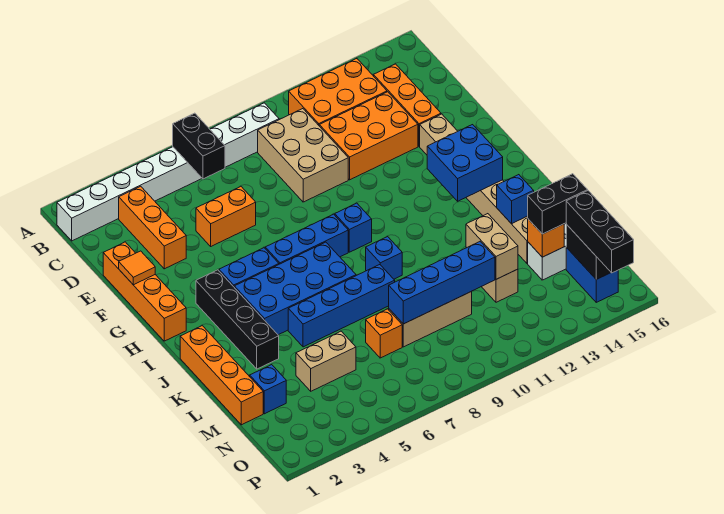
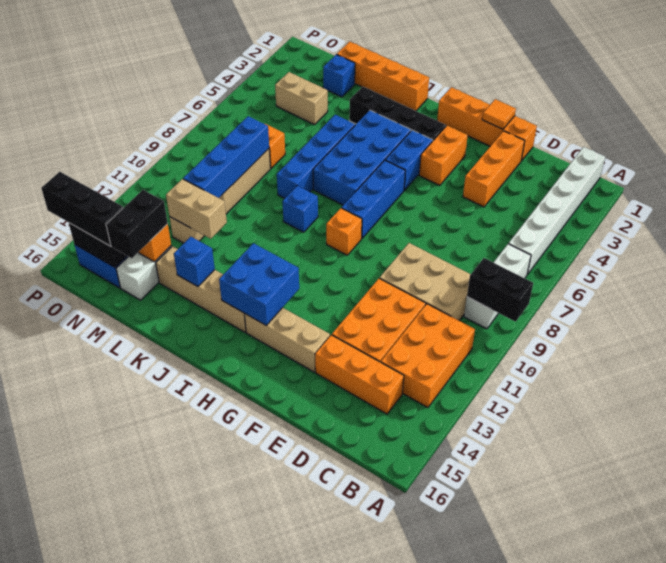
black 1x2 brick [173,113,225,179] -> black 1x2 brick moved to [467,258,533,322]
orange 1x3 brick [119,186,186,269] -> orange 1x3 brick turned to [463,131,525,207]
orange 1x2 brick [196,187,256,246] -> orange 1x2 brick moved to [419,126,468,185]
blue 1x1 brick [335,203,372,252] -> orange 1x1 brick [326,208,362,255]
tan 1x2 brick [296,331,356,391] -> tan 1x2 brick turned to [275,72,328,125]

